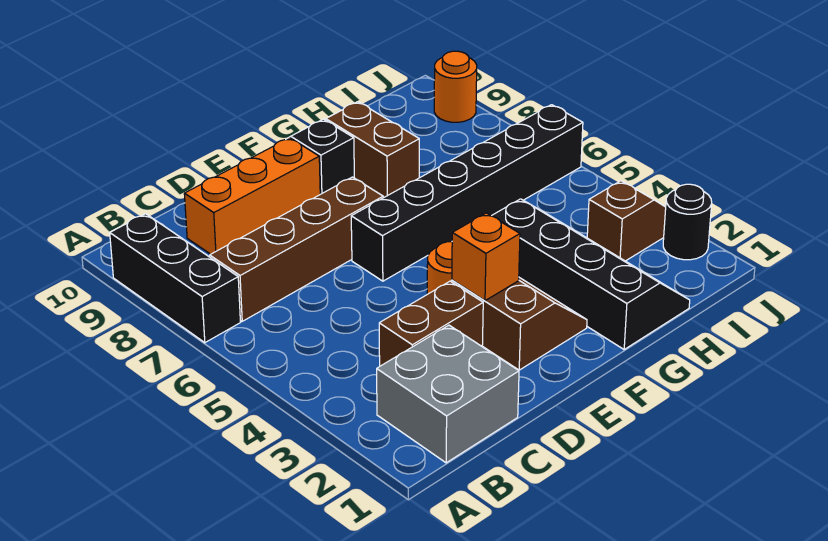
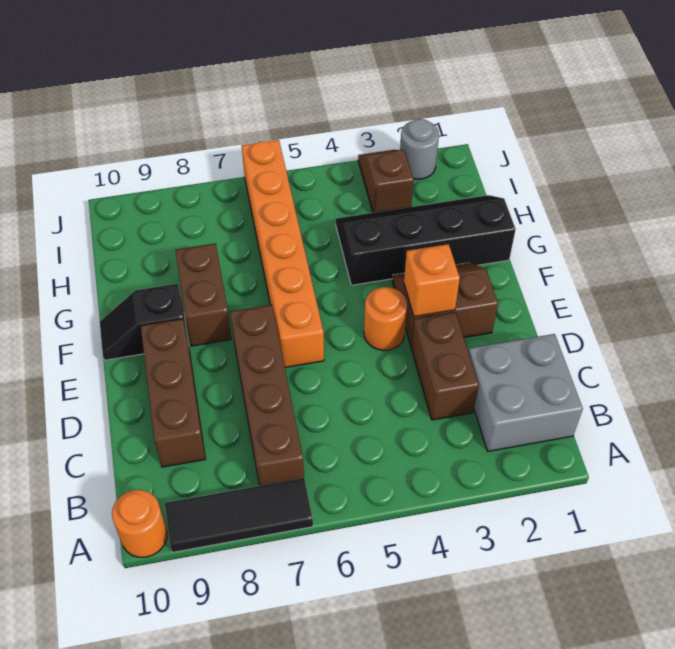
black 1x3 brick [110,214,240,343] -> black 1x3 tile [165,478,313,552]
orange 1x3 brick [184,138,320,254] -> brown 1x3 brick [141,319,205,467]
black 1x6 brick [351,105,583,281] -> orange 1x6 brick [242,140,324,367]
brown 1x2 brick [326,102,419,198] -> brown 1x2 brick turned to [175,243,232,346]
black 1x1 round brick [663,184,712,260] -> grey 1x1 round brick [400,119,439,179]
orange 1x1 round brick [434,51,477,122] -> orange 1x1 round brick moved to [112,490,167,557]

